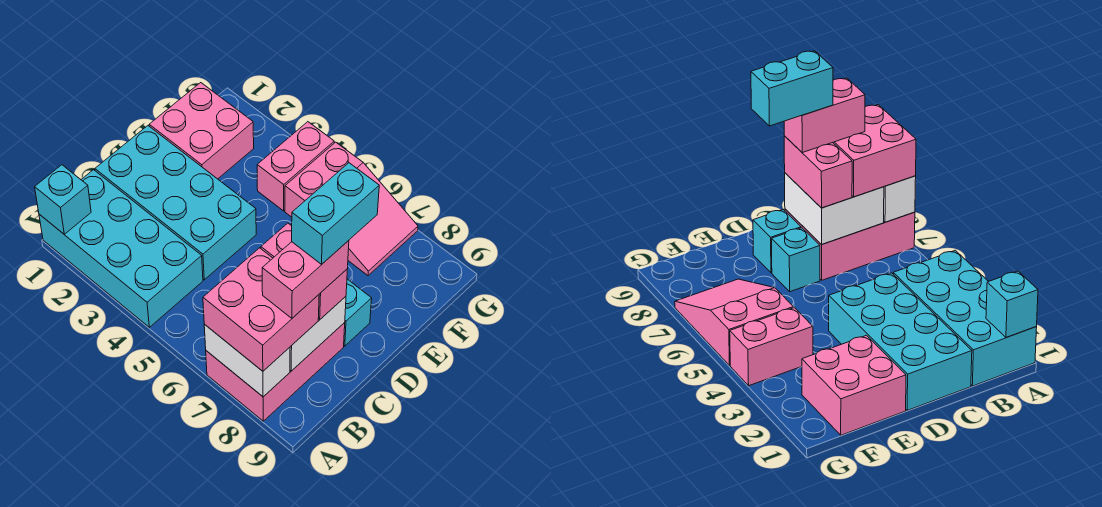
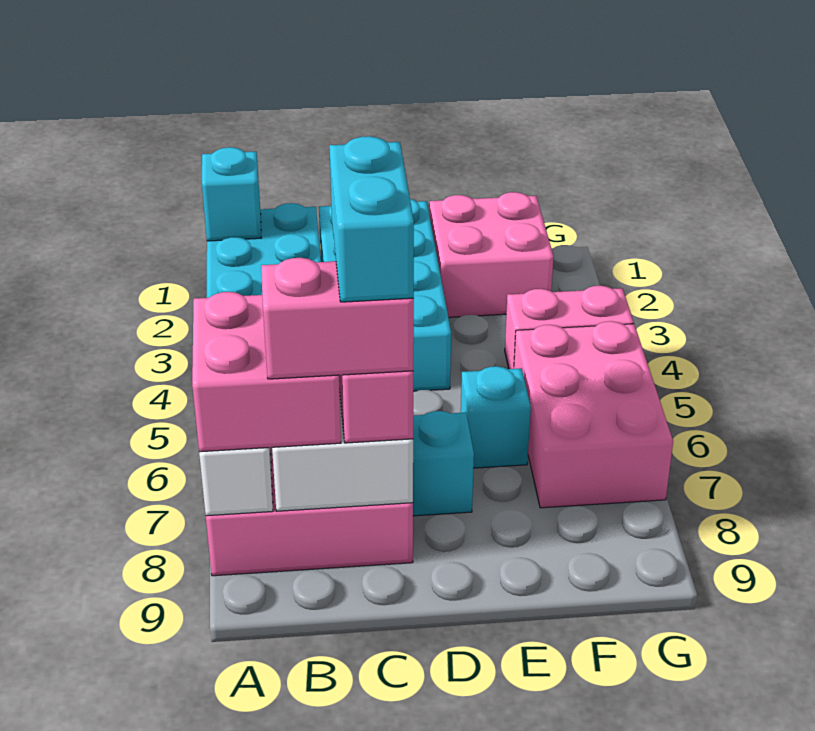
cyan 1x2 brick [292,163,379,264] -> cyan 1x2 brick turned to [329,136,414,302]
cyan 1x1 brick [344,279,372,346] -> cyan 1x1 brick moved to [461,366,531,468]
pink 2x3 slope [285,142,418,276] -> pink 2x3 brick [514,321,673,508]

